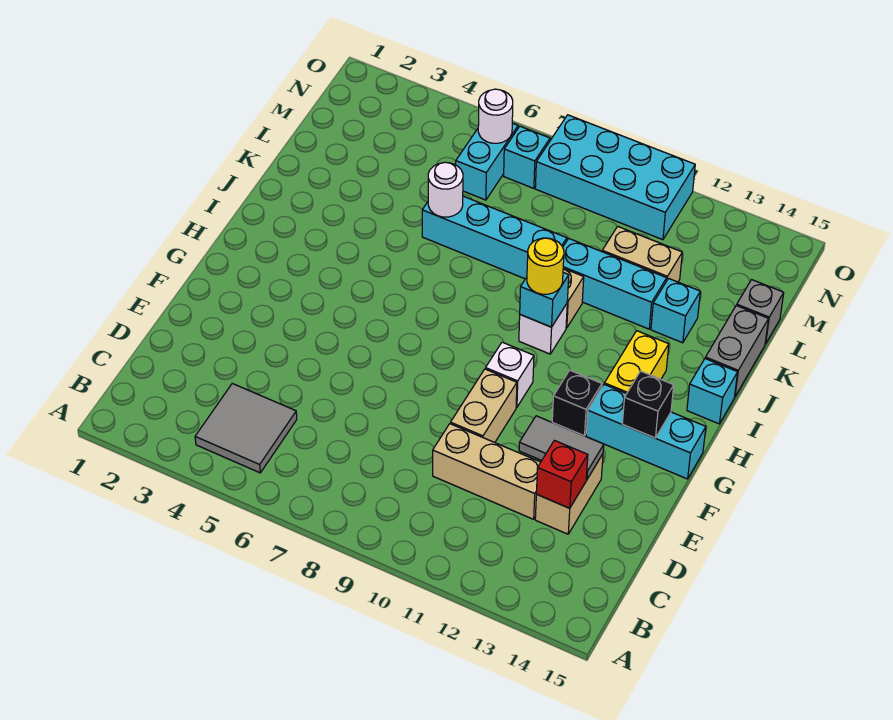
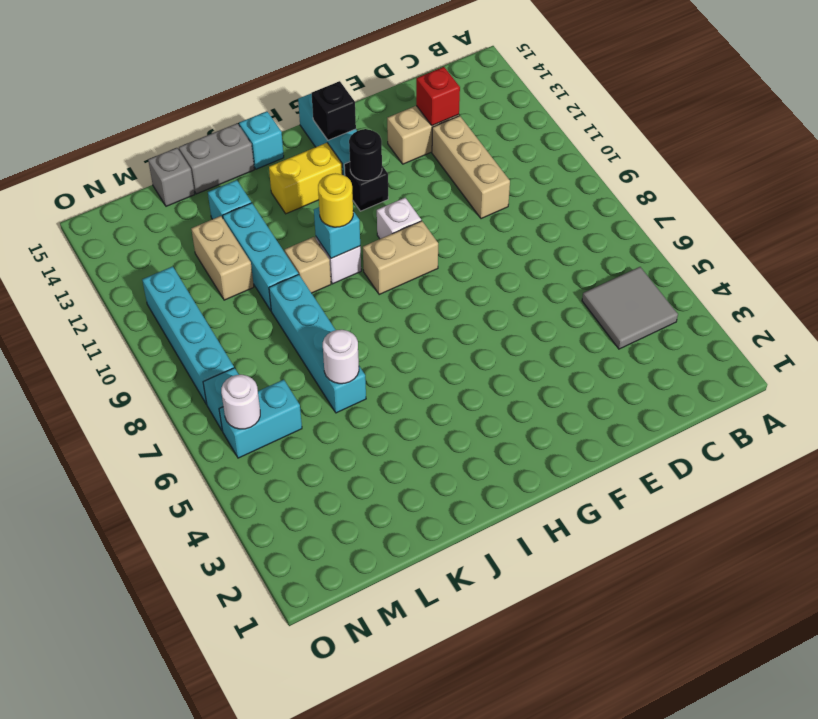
tan 1x2 brick [451,369,517,443] -> tan 1x2 brick moved to [363,221,438,294]
grey 1x2 tile [519,416,604,480] -> none
none -> black 1x1 round brick [349,129,382,181]
cyan 2x4 brick [535,115,695,240] -> cyan 1x4 brick [142,266,234,404]

